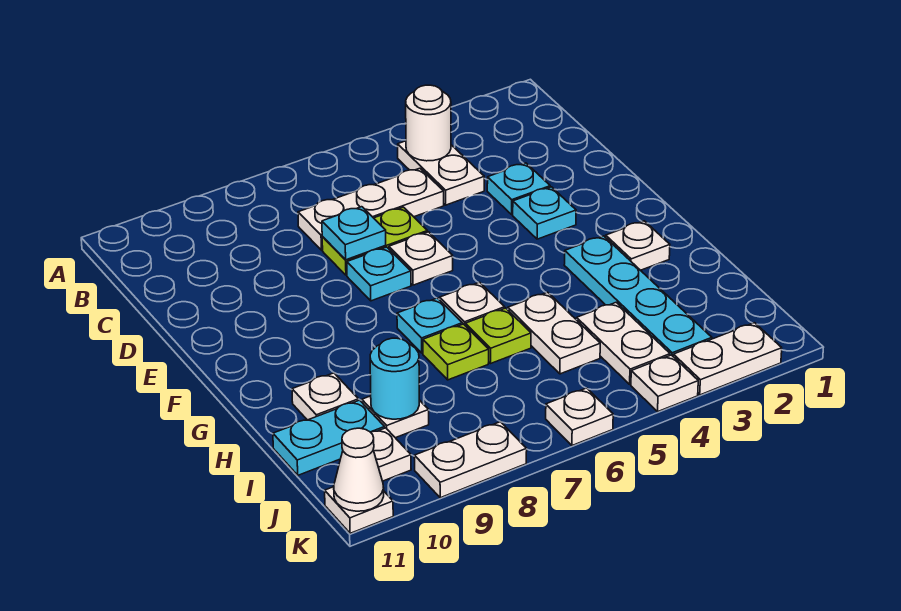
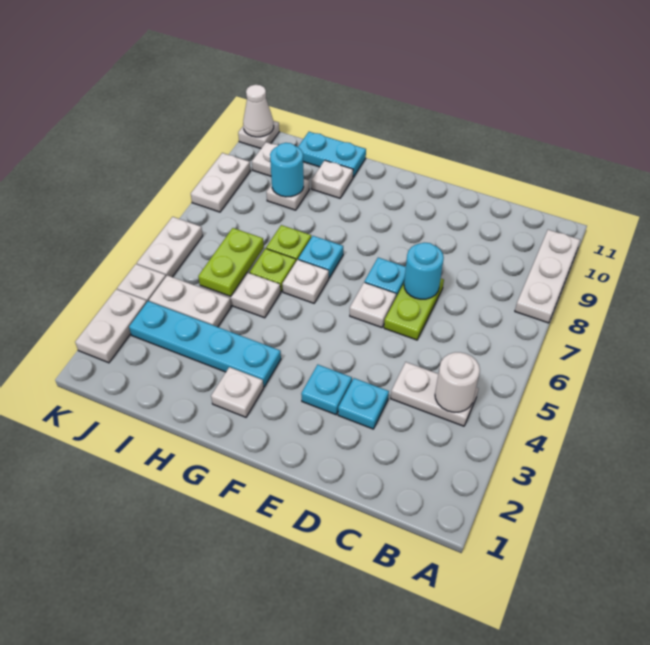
white 1x3 plate [298,168,444,250] -> white 1x3 plate moved to [515,230,580,323]
cyan 1x1 plate [322,207,386,260] -> cyan 1x1 round brick [404,243,444,299]
none -> lime 1x2 plate [198,228,264,297]
cyan 1x2 plate [273,400,385,475] -> cyan 1x2 plate turned to [298,132,366,177]
white 1x1 plate [546,388,613,446] -> white 1x2 plate [137,217,203,277]

